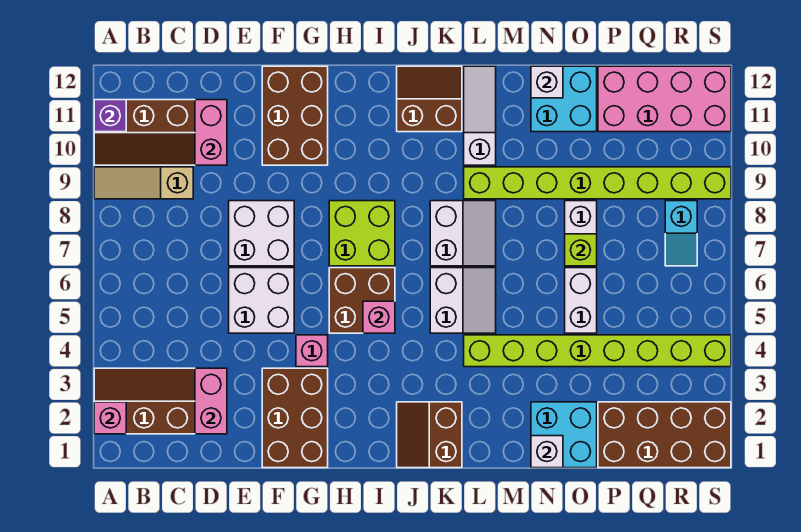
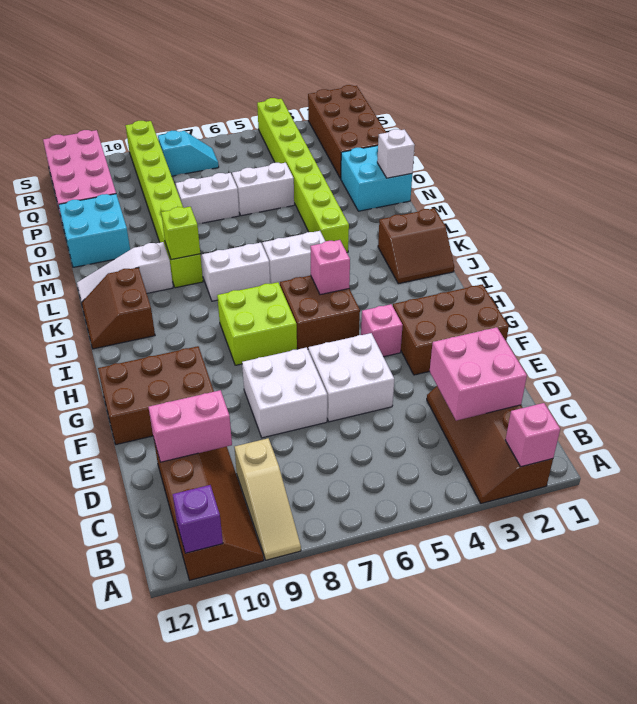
pink 1x2 brick [195,368,227,434] -> pink 2x2 brick [430,327,527,421]
white 1x1 brick [531,66,563,98] -> none
lime 1x1 brick [565,234,597,266] -> lime 1x1 brick moved to [161,207,200,260]

